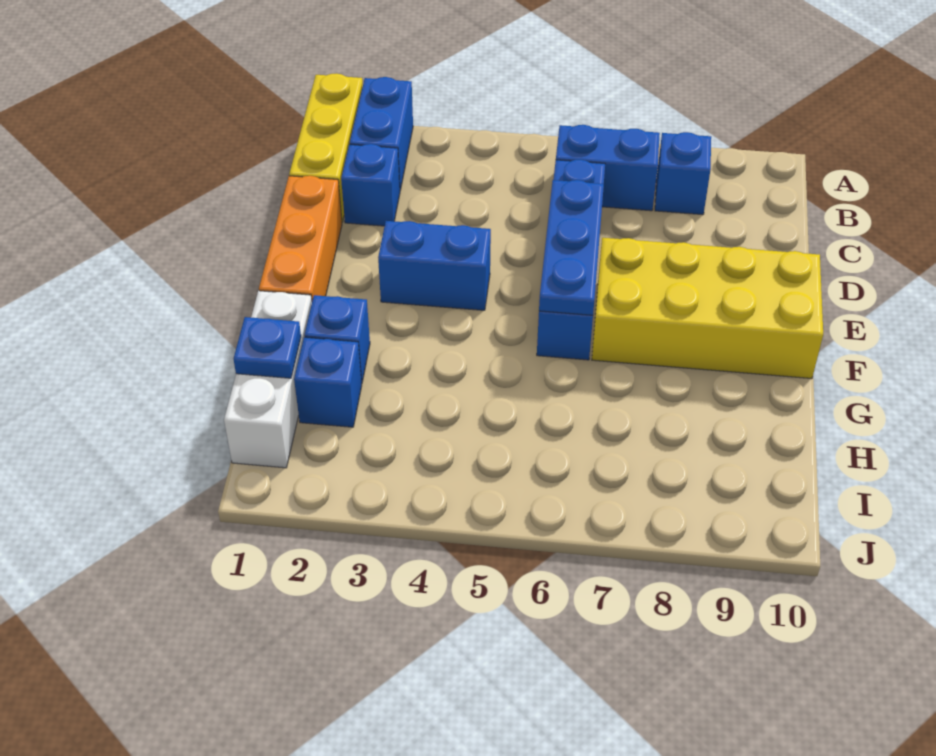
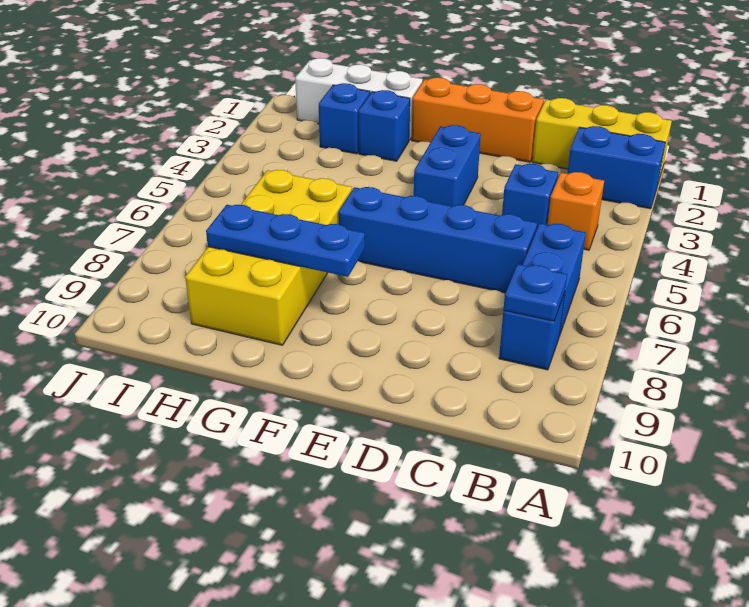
none -> orange 1x1 brick [548,172,604,250]
blue 1x1 brick [341,144,400,226] -> blue 1x1 brick moved to [502,164,558,230]
blue 1x3 plate [539,180,604,315] -> blue 1x3 plate moved to [206,205,365,277]
yellow 2x4 brick [592,238,823,379] -> yellow 2x4 brick moved to [185,170,352,345]
blue 1x1 plate [234,317,301,378] -> blue 1x1 plate moved to [503,264,567,321]

